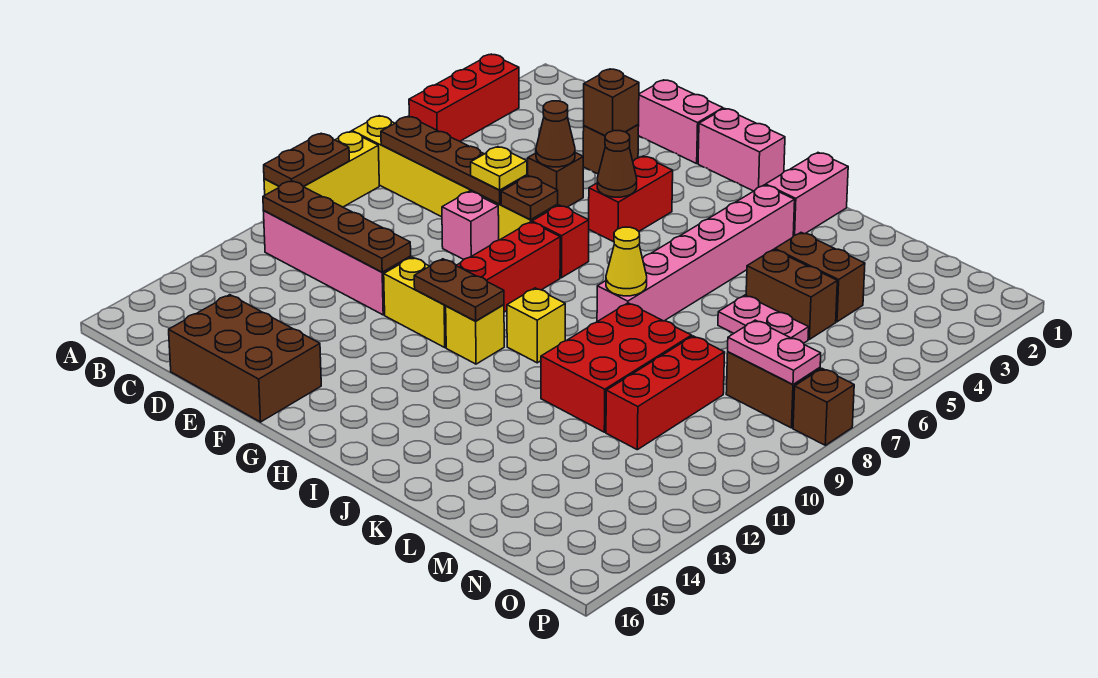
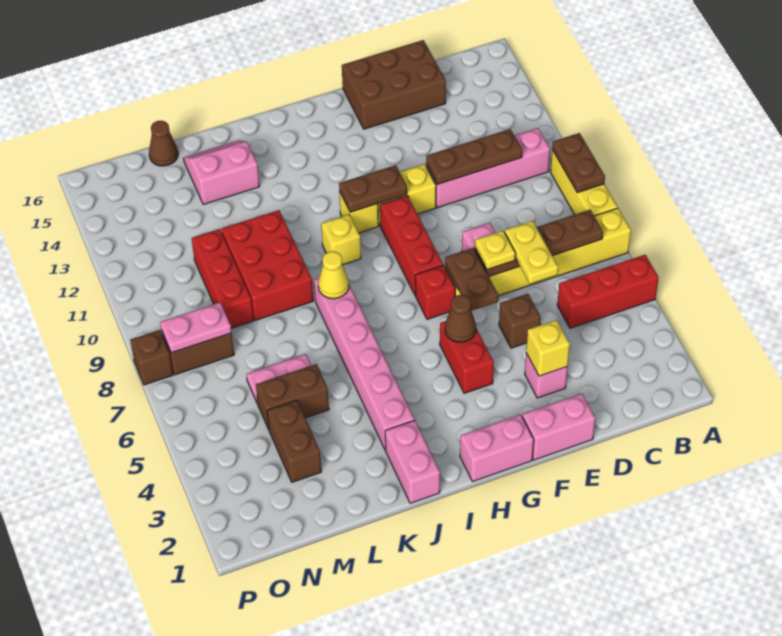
red 1x3 brick [409,54,519,141] -> red 1x3 brick turned to [557,255,659,328]
brown 1x4 plate [263,181,411,272] -> brown 1x3 plate [426,129,522,185]
none -> yellow 1x2 plate [505,221,558,284]
brown 1x1 brick [583,125,639,174] -> pink 1x1 brick [525,353,568,398]
brown 1x1 brick [584,69,639,135] -> yellow 1x1 brick [526,320,570,376]
brown 1x1 cone [536,101,575,167] -> brown 1x1 cone moved to [149,121,178,166]
brown 1x1 plate [501,176,558,220] -> brown 1x2 plate [445,248,498,311]
none -> pink 2x2 slope [183,140,260,205]
brown 1x2 brick [775,233,865,322] -> brown 1x2 brick turned to [267,400,321,482]

